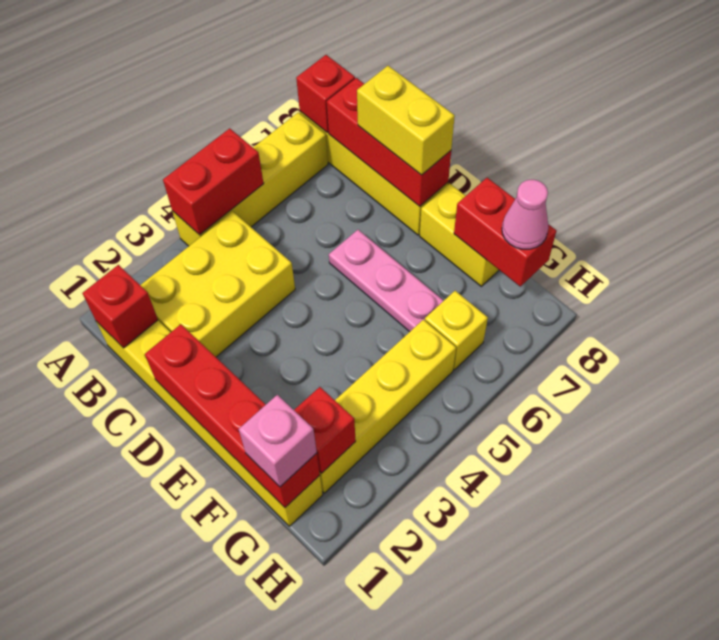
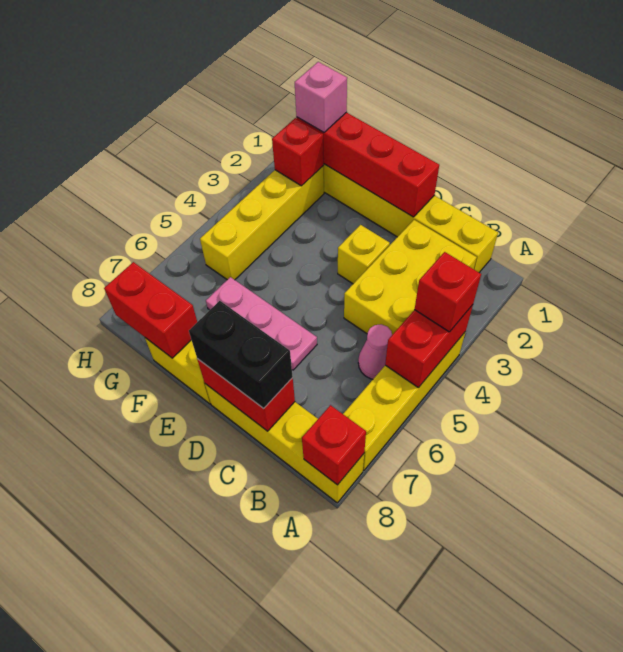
red 1x1 brick [83,265,158,348] -> red 1x1 brick moved to [414,252,481,332]
red 1x3 brick [327,78,451,206] -> red 1x2 brick [197,359,295,431]
yellow 1x2 brick [357,66,455,175] -> black 1x2 brick [189,301,293,408]
yellow 1x1 brick [425,291,488,370] -> yellow 1x1 brick moved to [338,225,390,284]
pink 1x1 cone [502,180,549,249] -> pink 1x1 cone moved to [358,324,392,379]

